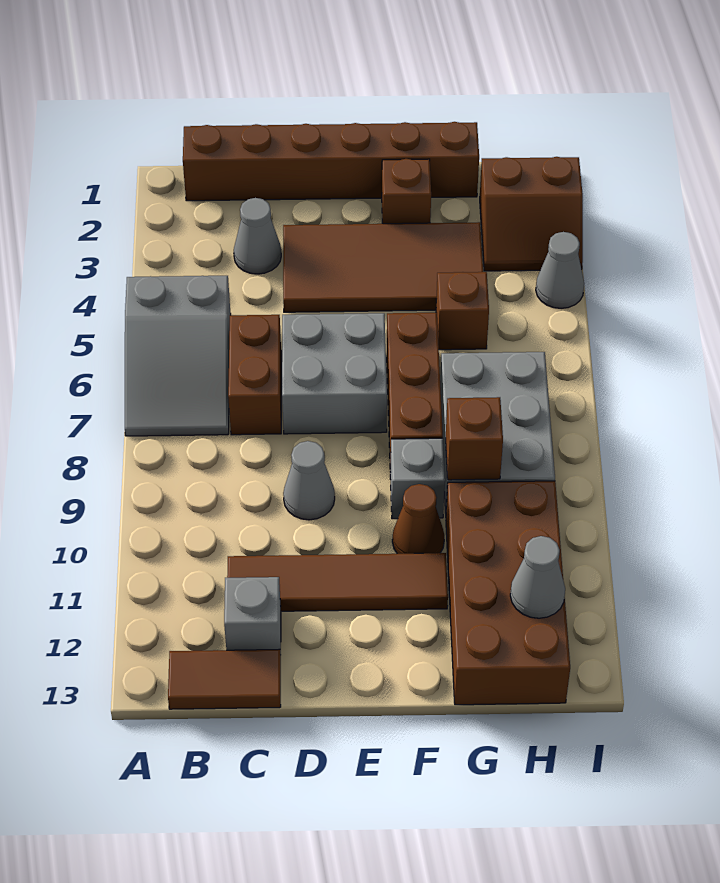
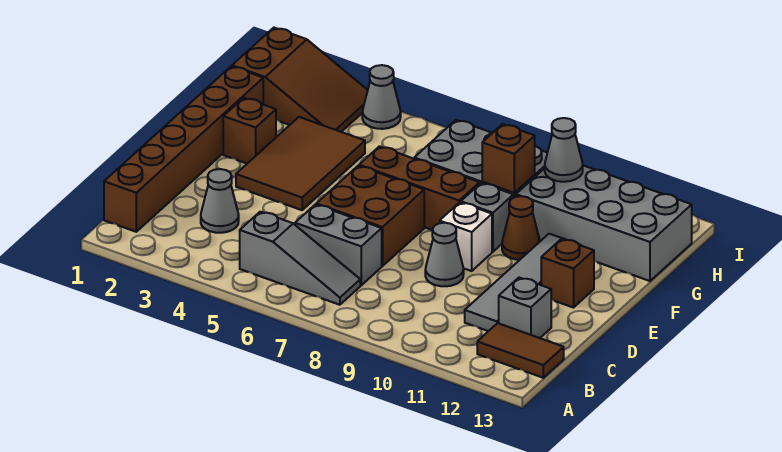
grey 2x3 slope [125,276,231,436] -> grey 1x3 slope [240,212,360,305]
brown 1x2 tile [168,649,281,709] -> brown 1x2 tile turned to [477,323,564,378]
brown 1x2 brick [228,315,281,435] -> grey 1x2 brick [295,205,382,285]
brown 1x4 tile [227,553,448,611] -> grey 1x4 tile [465,234,580,331]
brown 2x4 tile [283,222,483,312] -> brown 2x3 tile [236,117,365,210]
grey 2x2 brick [282,313,387,434] -> brown 2x2 brick [316,166,424,266]
none -> white 1x1 brick [440,202,492,271]
brown 1x1 brick [436,272,489,350] -> brown 1x1 brick moved to [541,239,594,308]
brown 2x4 brick [446,481,570,705] -> grey 2x4 brick [516,166,692,281]
brown 2x2 slope [480,157,583,271] -> brown 2x3 slope [232,28,368,132]
grey 1x1 cone [510,536,565,618] -> grey 1x1 cone moved to [545,118,583,182]

